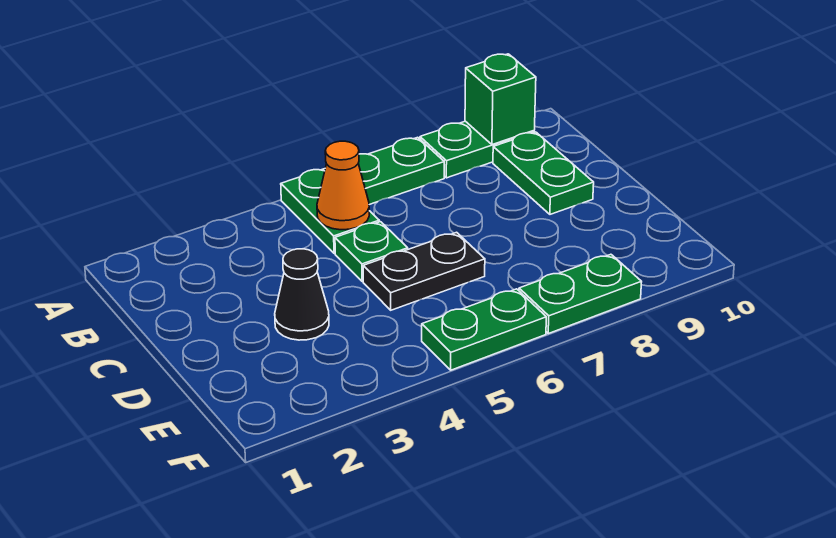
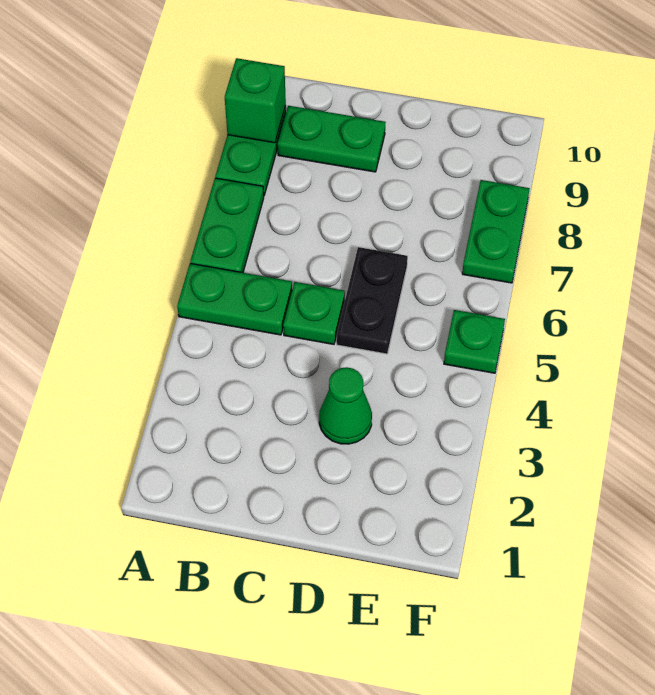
orange 1x1 cone [317,141,369,230] -> none
black 1x1 cone [275,249,329,340] -> green 1x1 cone [319,367,372,444]
green 1x2 plate [422,289,546,370] -> green 1x1 plate [444,310,505,373]

